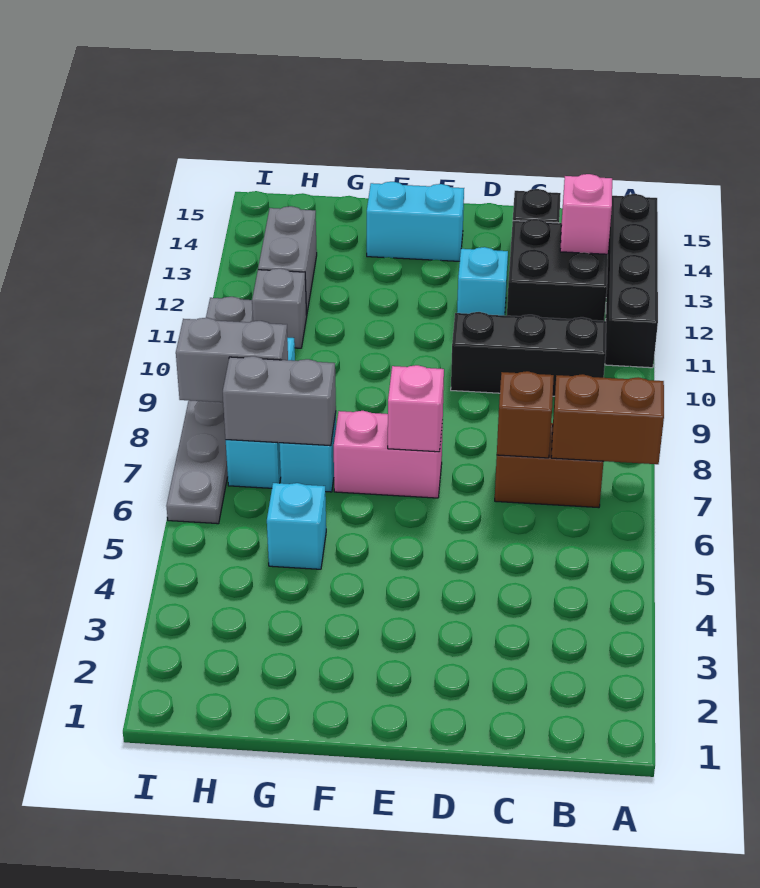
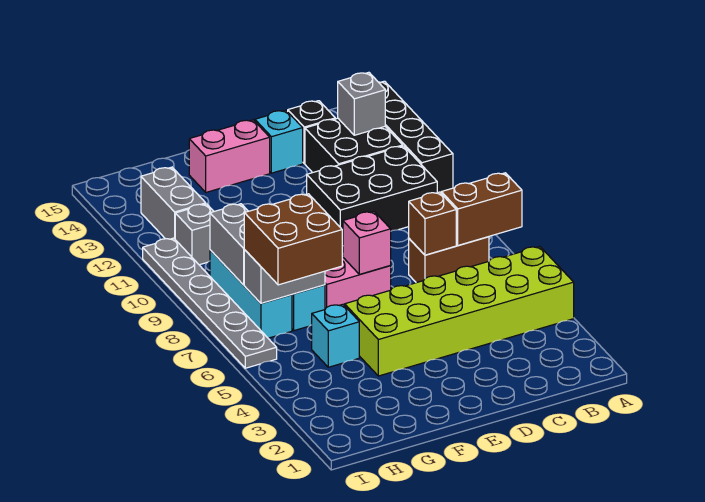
none -> lime 2x6 brick [345,247,574,376]
black 1x3 brick [451,312,606,396] -> black 2x3 brick [307,146,437,246]
pink 1x1 brick [560,174,612,254] -> grey 1x1 brick [338,72,385,135]
cyan 1x1 brick [457,247,508,315] -> cyan 1x1 brick moved to [255,110,303,173]
cyan 1x2 brick [367,182,464,261] -> pink 1x2 brick [189,120,270,192]
none -> brown 2x2 brick [244,194,342,285]
grey 1x2 brick [176,318,288,402] -> grey 1x2 brick turned to [210,204,248,285]

